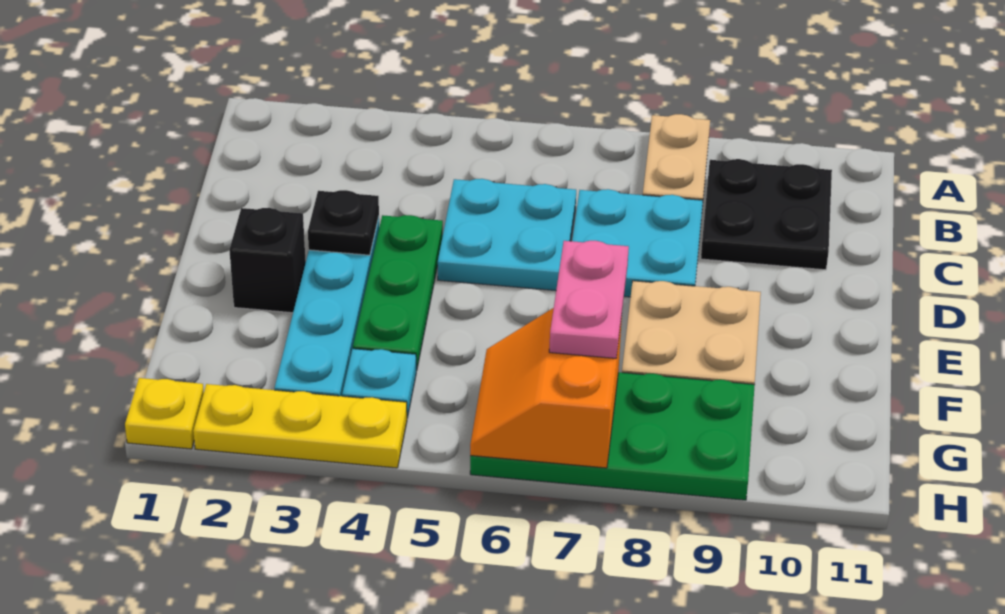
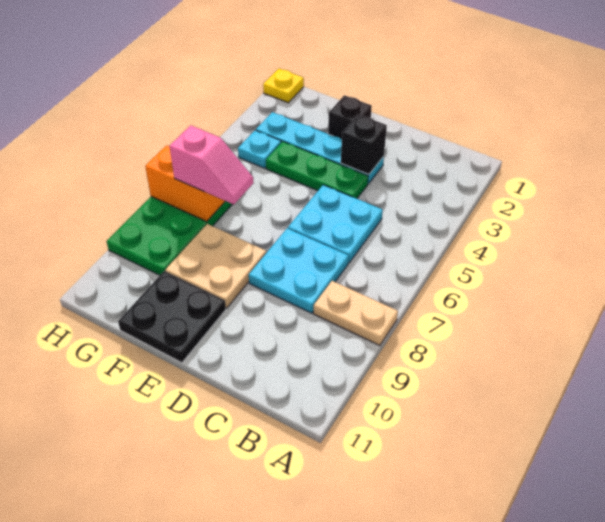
black 2x2 plate [701,159,832,270] -> black 2x2 plate moved to [118,271,226,363]
black 1x1 plate [308,190,379,255] -> black 1x1 brick [341,114,387,174]
pink 1x2 plate [549,241,629,358] -> pink 1x2 slope [170,125,254,205]
yellow 1x3 plate [193,384,407,468] -> none

